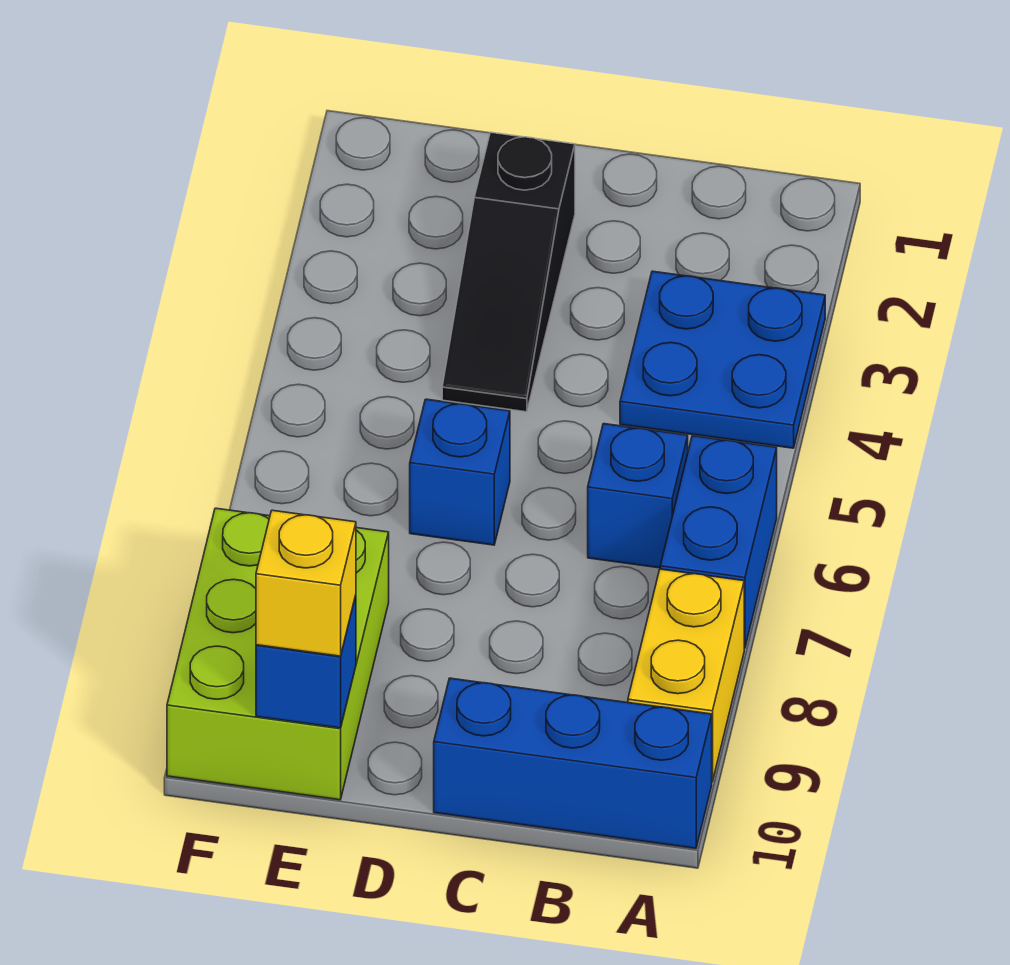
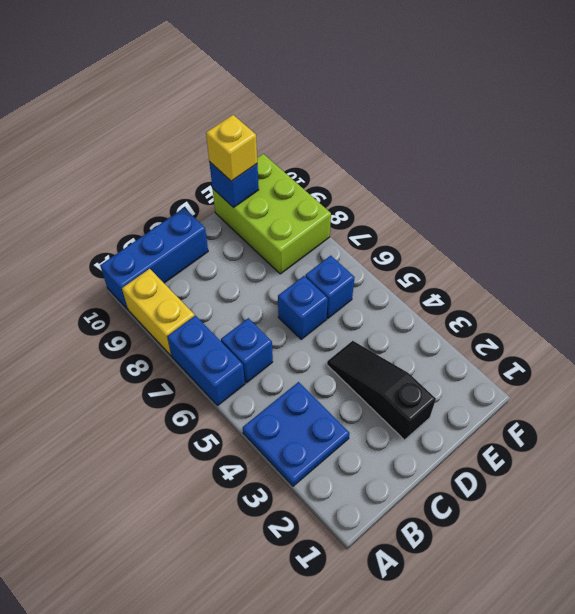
none -> blue 1x1 brick [305,256,355,318]

